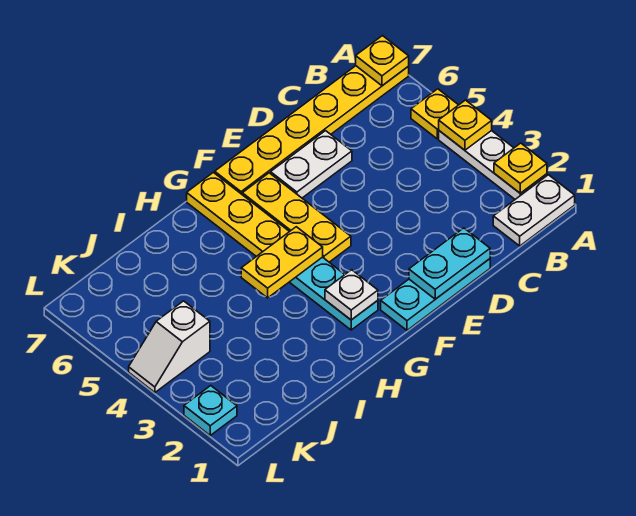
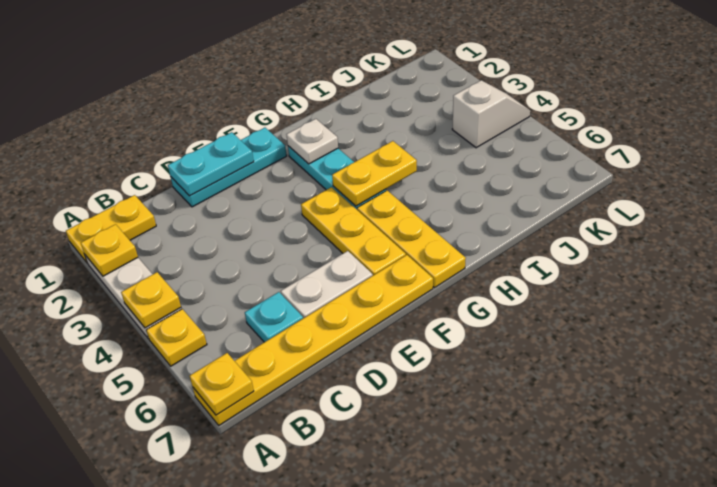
white 1x2 plate [493,175,575,246] -> yellow 1x2 plate [66,195,156,263]
cyan 1x1 plate [184,386,237,435] -> cyan 1x1 plate moved to [245,292,303,342]

